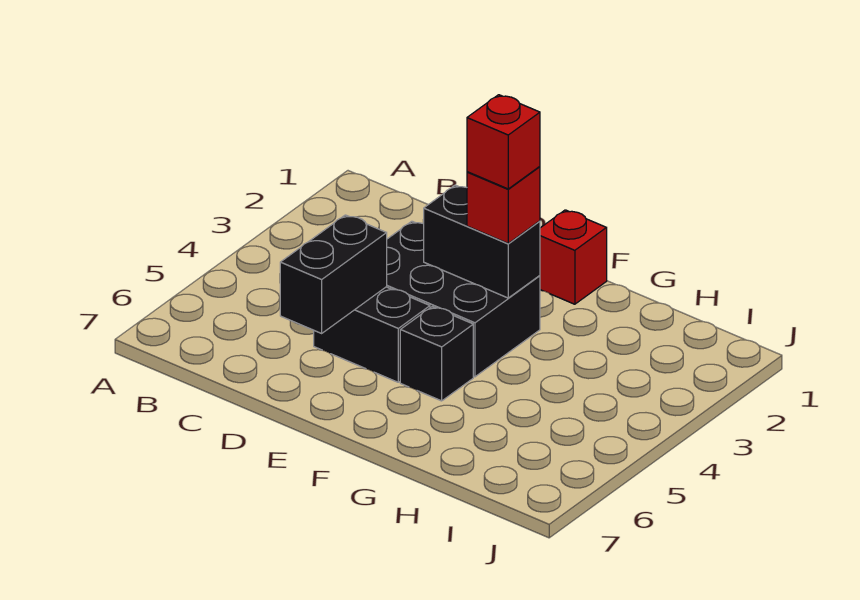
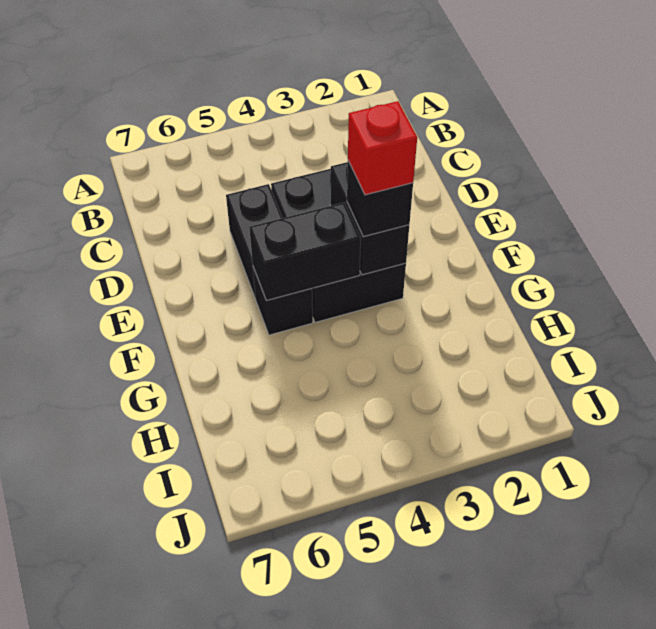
black 1x2 brick [280,215,387,333] -> black 1x2 brick moved to [249,202,361,301]
red 1x1 brick [540,210,607,304] -> none
red 1x1 brick [467,167,540,243] -> black 1x1 brick [347,161,413,237]

